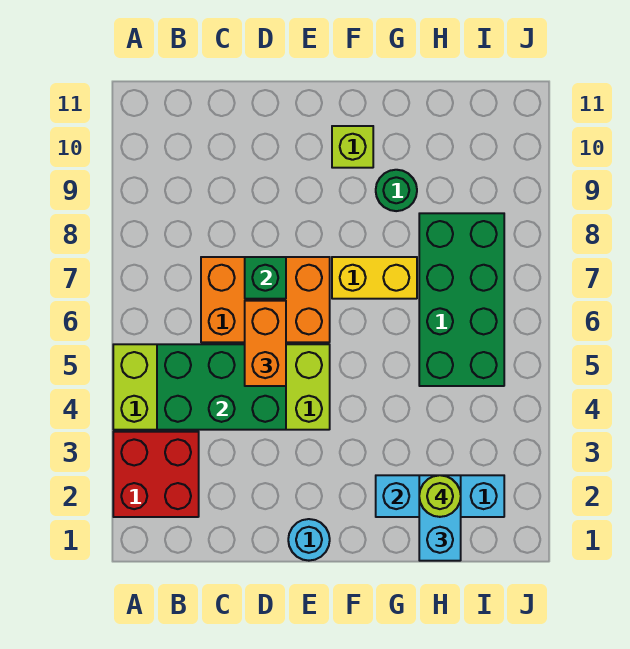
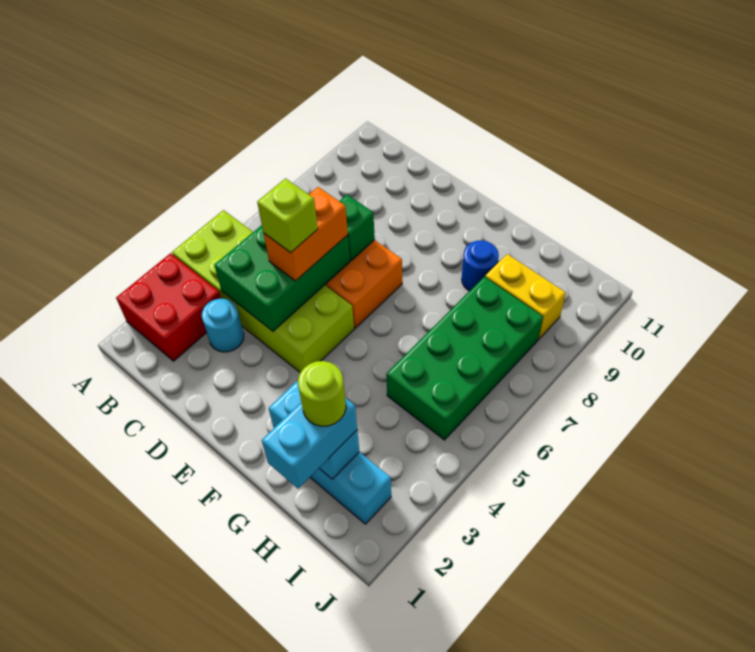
green 2x3 brick [157,344,286,430] -> green 2x3 brick turned to [214,225,350,331]
cyan 1x1 round brick [288,519,330,561] -> cyan 1x1 round brick moved to [202,299,244,352]
yellow 1x2 brick [332,257,417,299] -> yellow 1x2 brick moved to [485,254,566,339]
lime 1x1 brick [332,126,373,168] -> lime 1x1 brick moved to [257,178,318,253]
green 1x1 round brick [376,170,417,211] -> blue 1x1 round brick [462,240,499,291]

